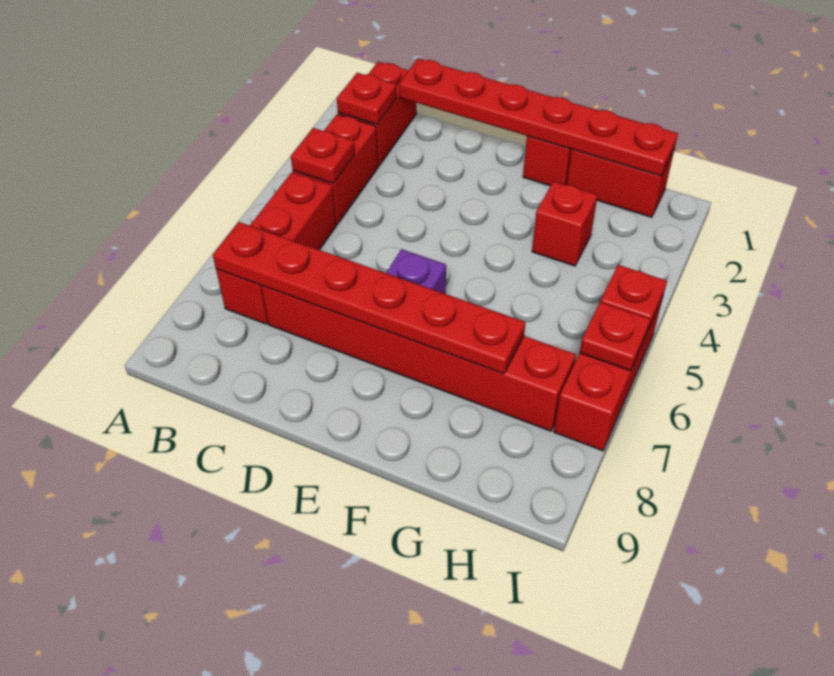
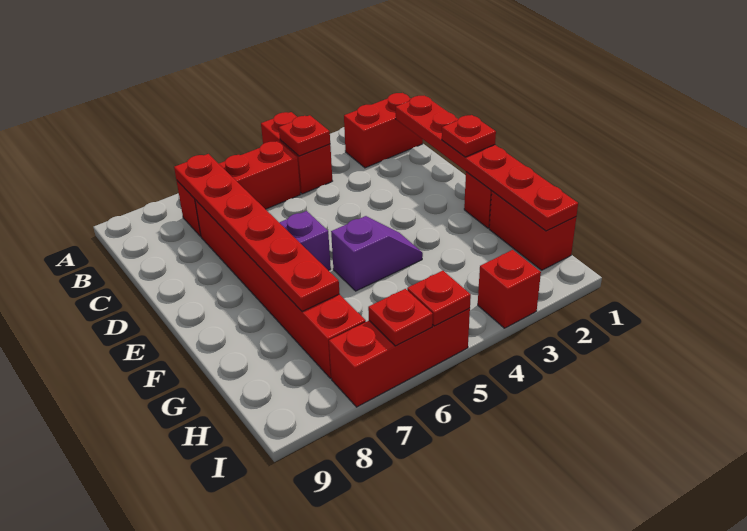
red 1x1 plate [337,73,397,124] -> red 1x1 plate moved to [442,115,496,157]
red 1x2 brick [293,114,378,225] -> red 1x2 brick turned to [261,112,332,194]
none -> purple 1x2 slope [331,216,423,291]
red 1x1 brick [532,181,598,266] -> red 1x1 brick moved to [478,250,541,328]

